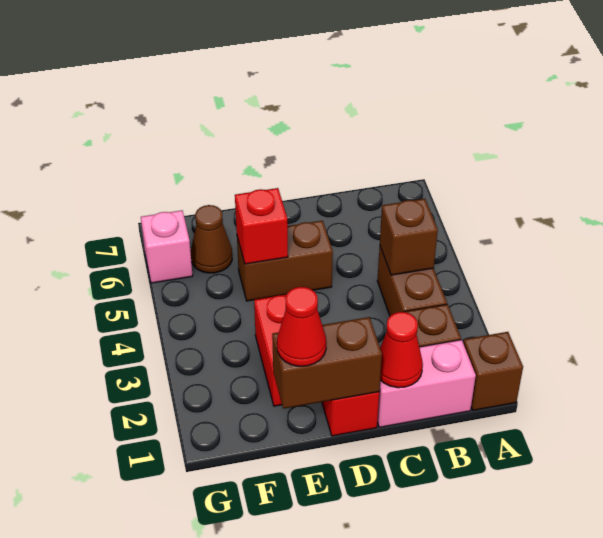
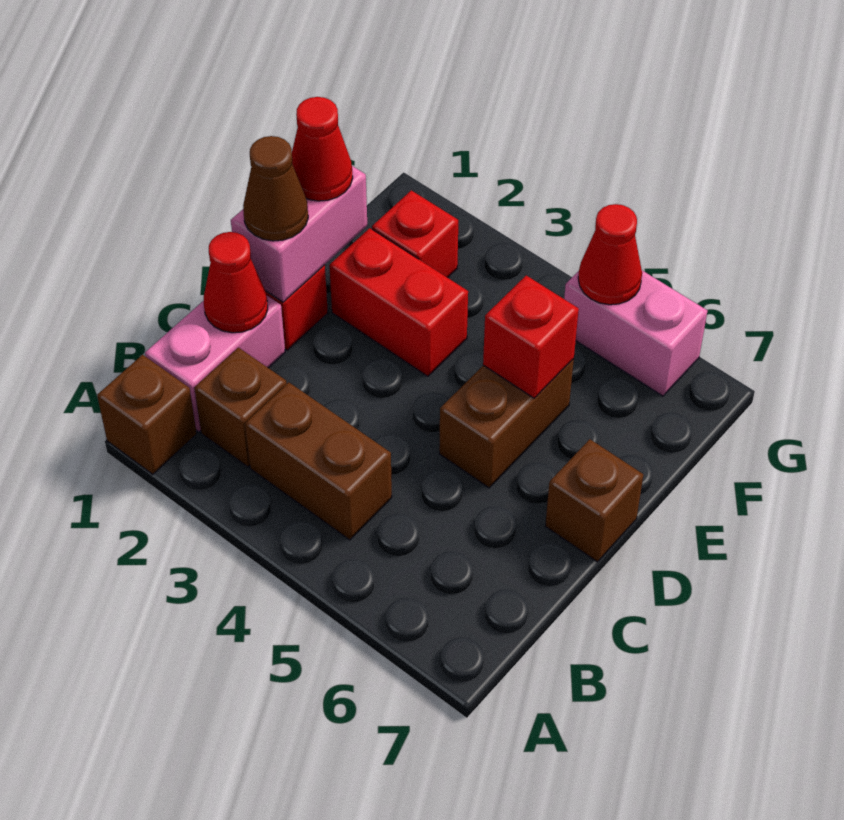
brown 1x1 brick [380,199,438,275] -> brown 1x1 brick moved to [545,439,643,562]
brown 1x2 brick [272,317,382,409] -> pink 1x2 brick [231,166,367,302]
none -> red 1x1 brick [372,190,458,278]
brown 1x1 cone [191,205,232,273] -> brown 1x1 cone moved to [243,136,308,241]
none -> red 1x1 cone [578,204,642,305]
pink 1x1 brick [141,210,193,283] -> pink 1x2 brick [564,271,708,396]

